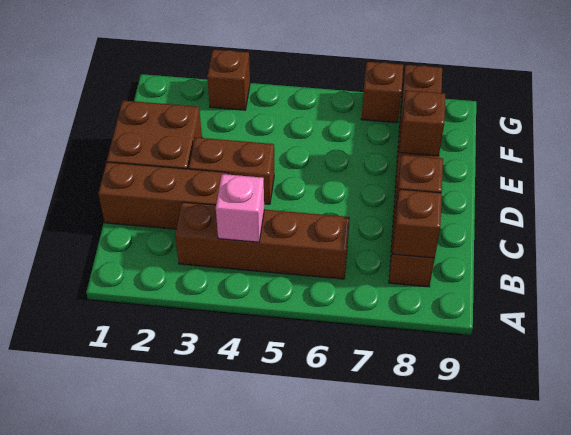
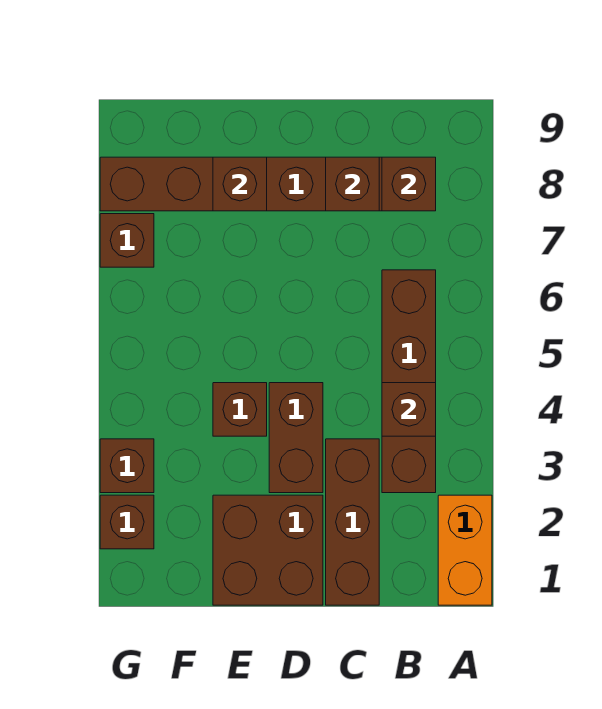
none -> orange 1x2 brick [438,495,492,605]
pink 1x1 brick [216,174,264,242] -> brown 1x1 brick [382,383,436,436]
none -> brown 1x1 brick [213,383,267,436]
none -> brown 1x1 brick [100,495,154,549]

